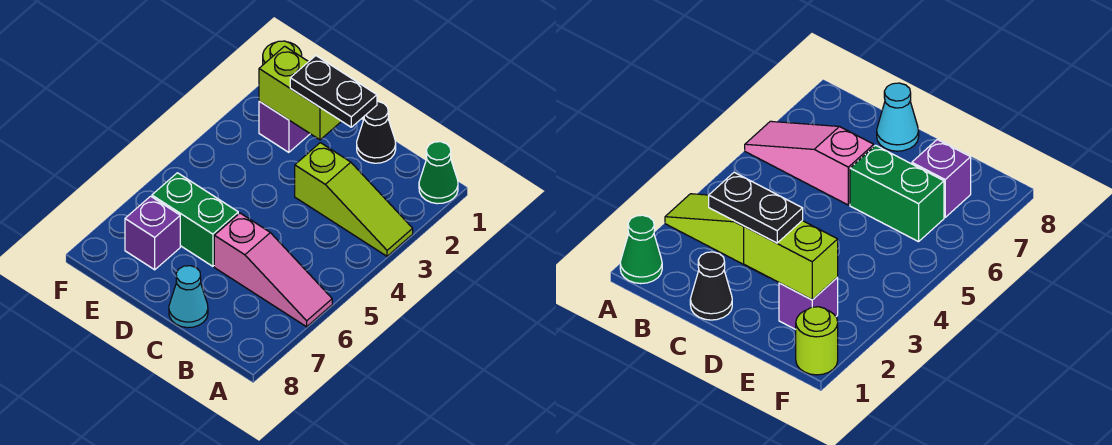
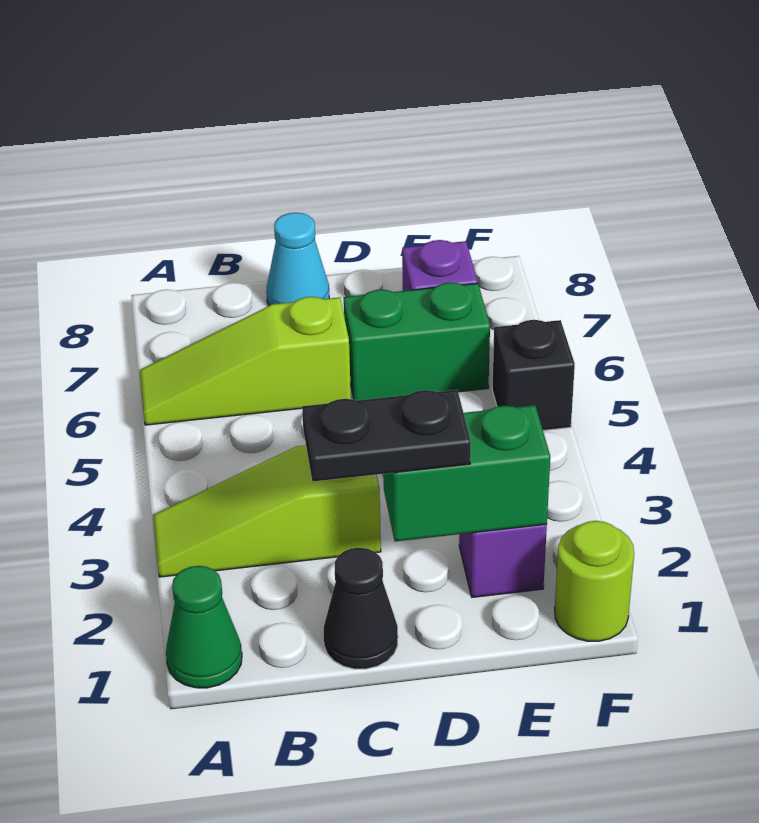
pink 1x3 slope [214,213,332,327] -> lime 1x3 slope [140,297,351,425]
lime 1x2 brick [259,46,341,140] -> green 1x2 brick [383,405,550,541]
none -> black 1x1 brick [492,320,575,430]

